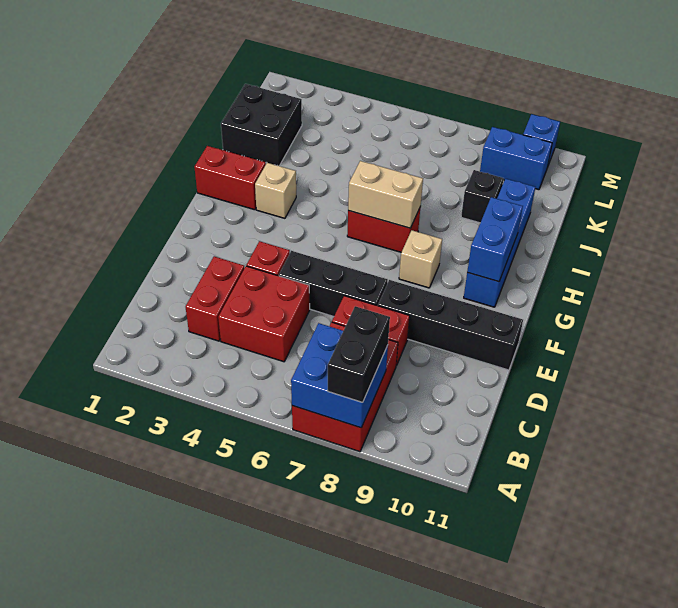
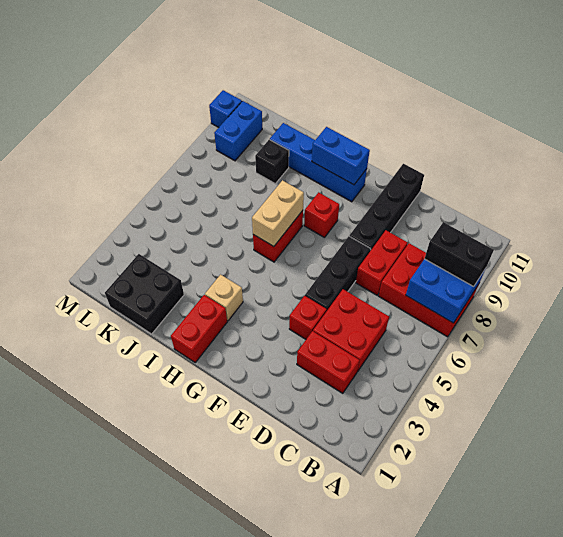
tan 1x1 brick [399,230,442,288] -> red 1x1 brick [304,192,339,238]

